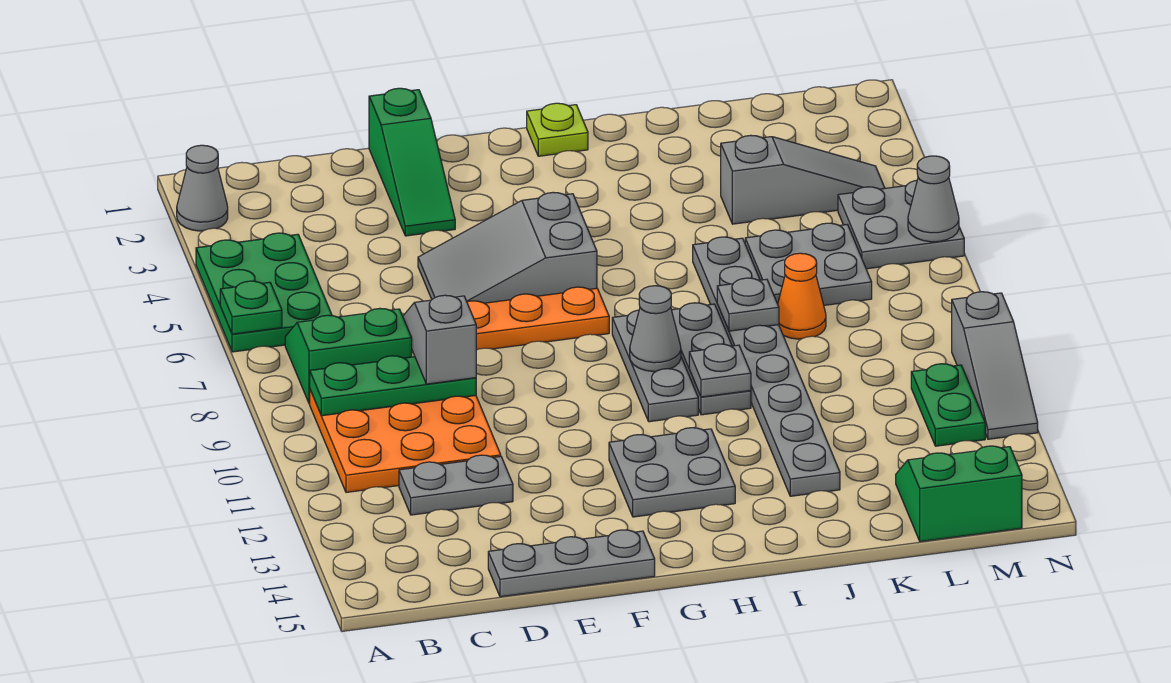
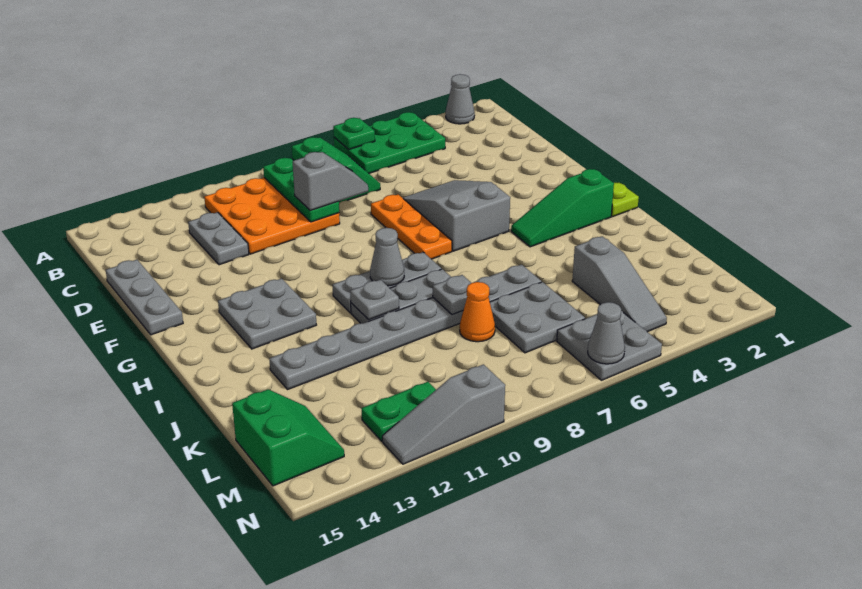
green 1x3 slope [369,88,455,236] -> green 1x3 slope moved to [511,169,614,247]

